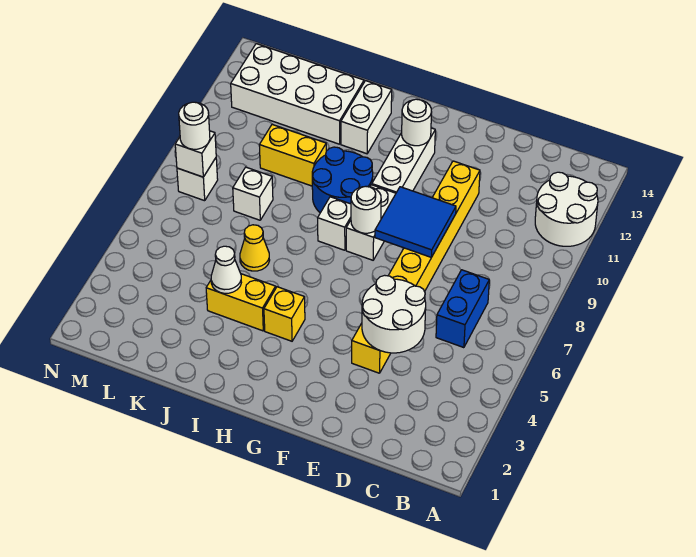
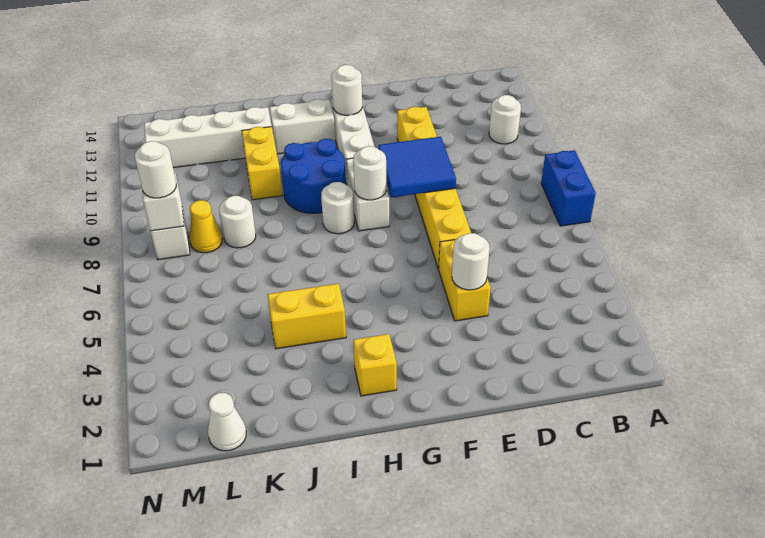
white 2x2 round brick [535,172,598,246] -> white 1x1 round brick [489,95,521,144]
blue 1x2 brick [436,270,489,348] -> blue 1x2 brick moved to [541,150,596,226]
white 2x2 round brick [362,275,426,353] -> white 1x1 round brick [452,233,490,290]
yellow 1x1 brick [264,287,305,341] -> yellow 1x1 brick moved to [353,334,397,396]
white 1x1 brick [318,197,351,250] -> white 1x1 round brick [321,182,354,234]
white 1x2 brick [341,81,392,154] -> white 1x2 brick turned to [270,99,335,154]
white 1x1 cone [211,246,241,293] -> white 1x1 cone moved to [208,393,246,451]
yellow 1x1 cone [240,225,270,271] -> yellow 1x1 cone moved to [190,200,222,253]
yellow 1x2 brick [259,124,326,186] -> yellow 1x2 brick turned to [242,127,282,200]
white 2x4 brick [231,44,364,144] -> white 1x4 brick [144,107,272,168]
white 1x1 brick [233,167,273,220] -> white 1x1 round brick [219,196,256,248]

